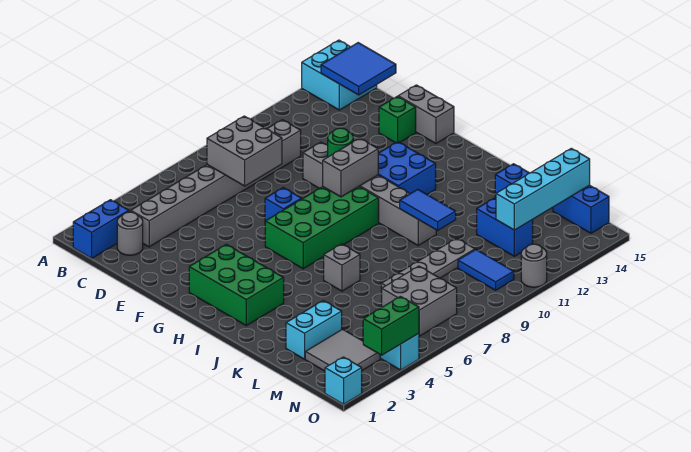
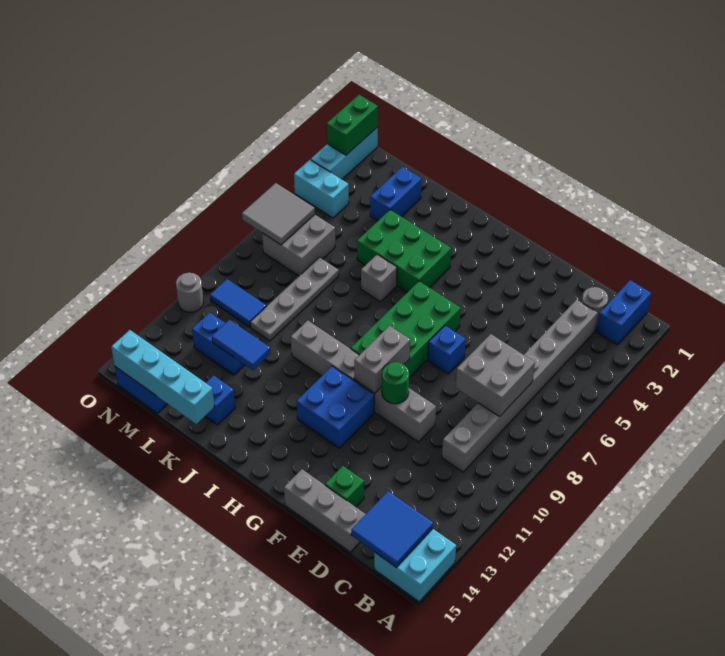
grey 1x2 brick [398,85,454,144] -> grey 1x3 brick [284,469,366,552]
green 2x3 brick [189,244,284,326] -> green 2x3 brick moved to [357,210,451,292]
blue 1x2 tile [400,190,456,230] -> blue 1x2 tile moved to [212,320,271,370]
cyan 1x2 brick [286,301,342,359] -> blue 1x2 brick [370,167,422,221]
grey 2x2 tile [305,329,380,371] -> grey 2x2 tile moved to [242,183,315,245]
cyan 1x4 brick [496,148,590,230] -> cyan 1x4 brick turned to [111,330,215,424]
cyan 1x1 brick [325,357,362,404] -> cyan 1x3 brick [311,127,378,179]
green 1x2 brick [363,296,419,355] -> green 1x2 brick moved to [327,95,378,155]

